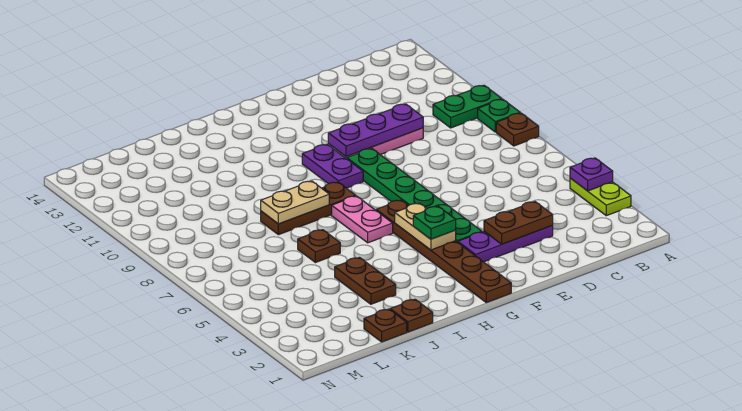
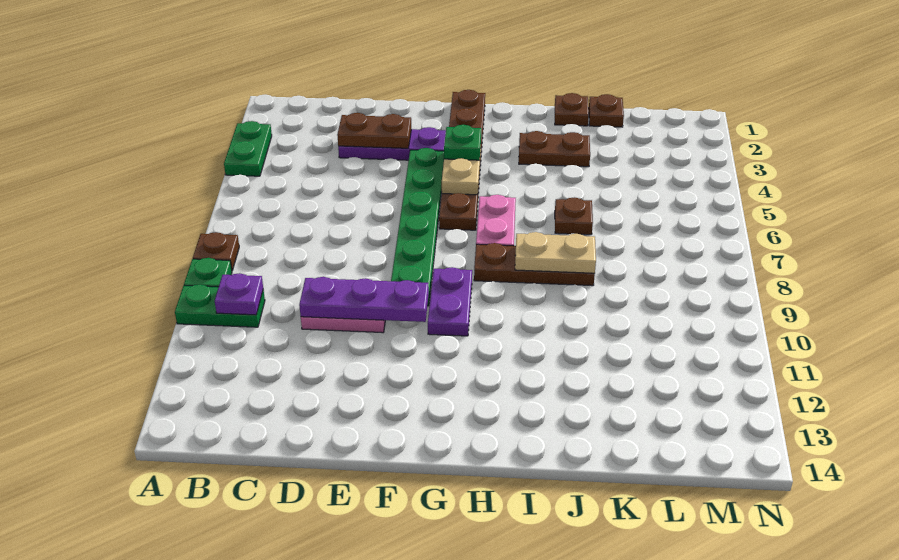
lime 1x2 plate [570,178,631,216] -> green 1x2 plate [224,121,272,176]
purple 1x1 plate [570,158,613,191] -> purple 1x1 plate moved to [215,273,263,315]
brown 1x2 plate [335,258,396,304] -> brown 1x2 plate turned to [519,131,590,167]

